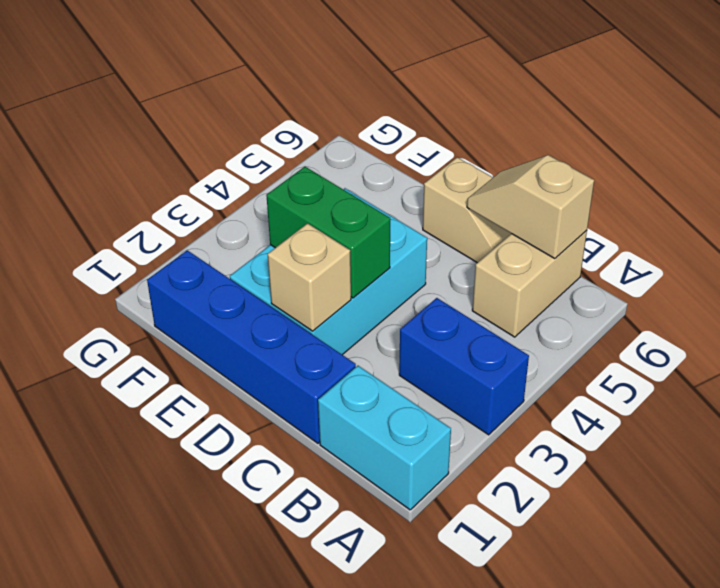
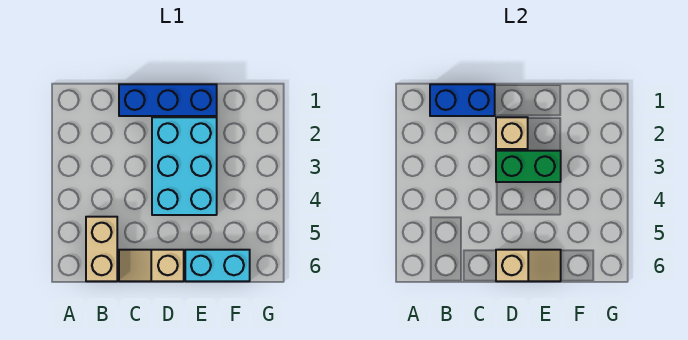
cyan 1x2 brick [318,366,451,510] -> cyan 1x2 brick moved to [185,250,250,281]
blue 1x2 brick [399,298,529,435] -> blue 1x2 brick moved to [430,84,495,116]
tan 1x2 slope [467,155,594,259] -> tan 1x2 slope moved to [496,250,561,281]
blue 1x4 brick [147,250,356,443] -> blue 1x3 brick [119,84,217,116]

